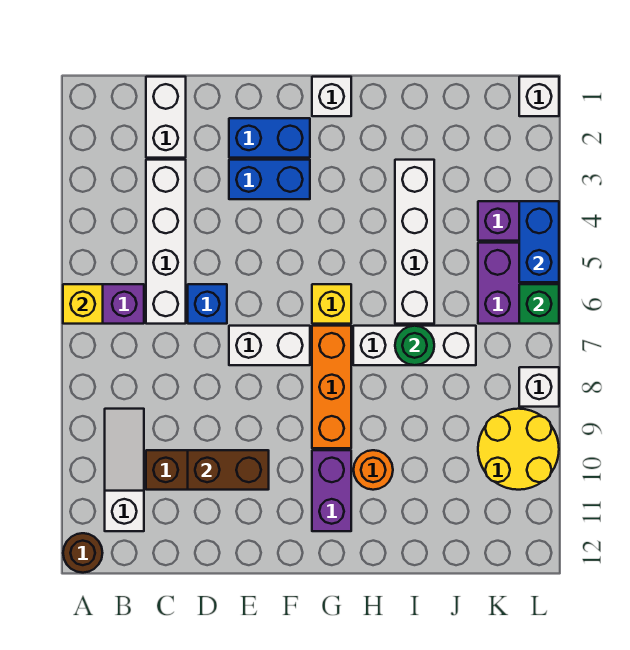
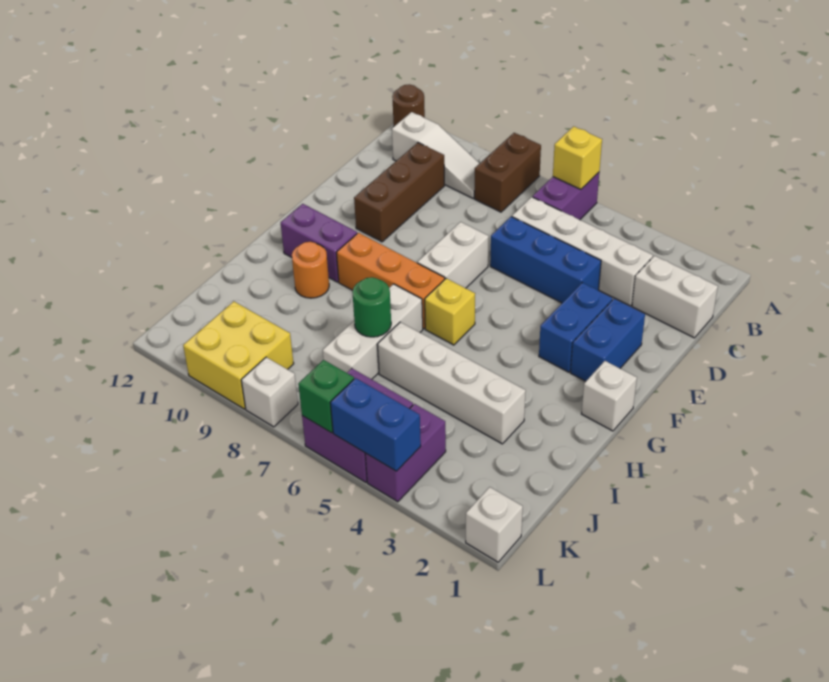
blue 1x1 brick [188,284,227,324] -> blue 1x3 brick [490,217,601,303]
brown 1x2 brick [188,450,269,490] -> brown 1x2 brick moved to [474,133,541,212]
yellow 2x2 round brick [478,409,559,490] -> yellow 2x2 brick [183,301,294,409]

